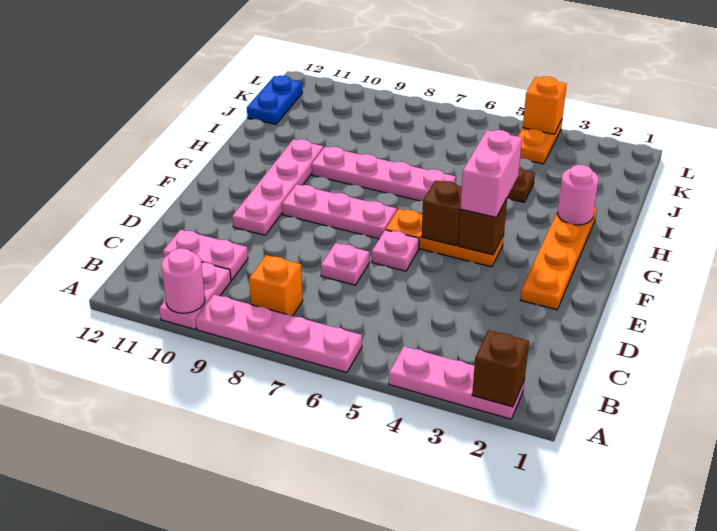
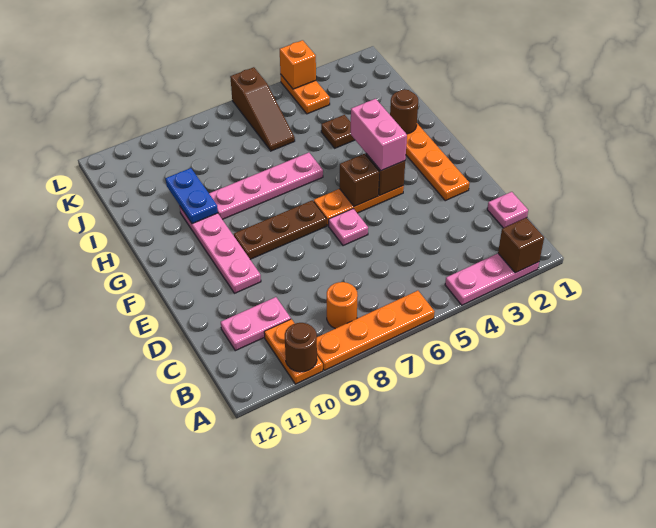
pink 1x4 plate [196,295,362,373] -> orange 1x4 plate [317,291,435,370]
pink 1x2 plate [159,262,231,329] -> orange 1x2 plate [264,319,323,384]
pink 1x1 round brick [161,248,205,313] -> brown 1x1 round brick [285,323,317,372]
orange 1x1 brick [249,255,303,316] -> orange 1x1 round brick [327,282,358,329]
pink 1x1 plate [321,243,369,285] -> pink 1x1 plate moved to [487,192,528,228]
pink 1x3 plate [282,184,397,239] -> brown 1x3 plate [234,200,327,259]
pink 1x1 round brick [557,165,599,225] -> brown 1x1 round brick [390,89,418,134]
none -> brown 1x3 slope [230,67,295,151]
blue 1x2 plate [247,75,303,125] -> blue 1x2 plate moved to [166,168,218,224]

